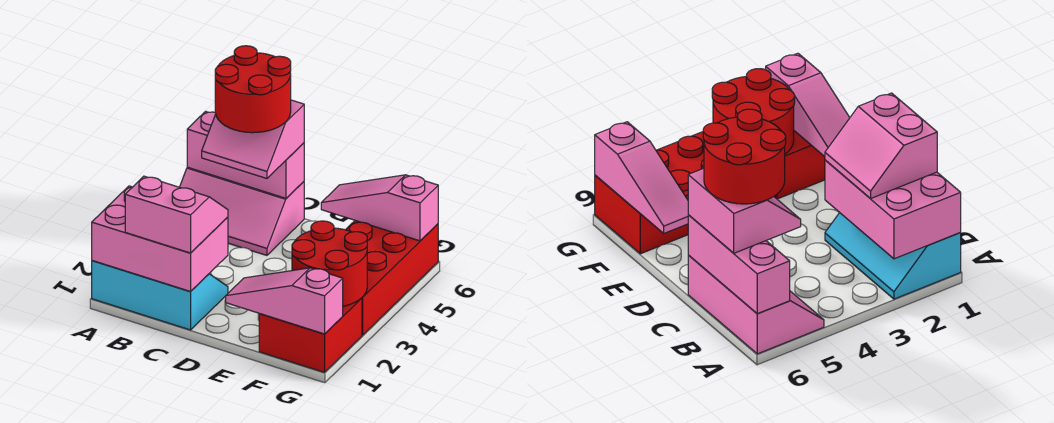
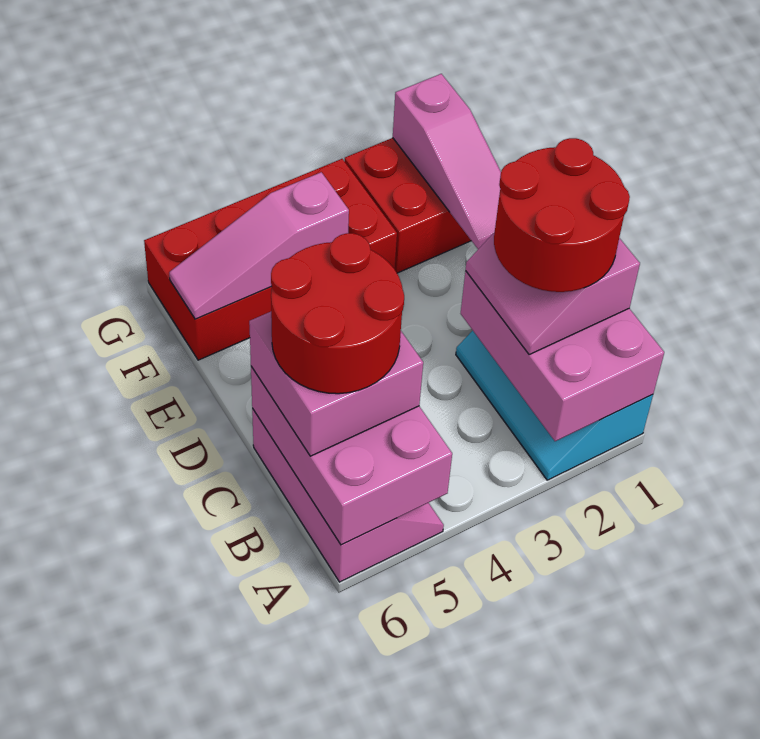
pink 1x3 brick [187,112,304,198] -> pink 2x3 brick [251,367,452,545]
pink 2x2 slope [202,100,304,178] -> pink 2x2 brick [249,312,423,456]
pink 1x3 slope [321,175,438,241] -> pink 1x3 slope turned to [169,172,349,319]
red 2x2 round brick [292,221,367,306] -> red 2x2 round brick moved to [494,138,630,292]

